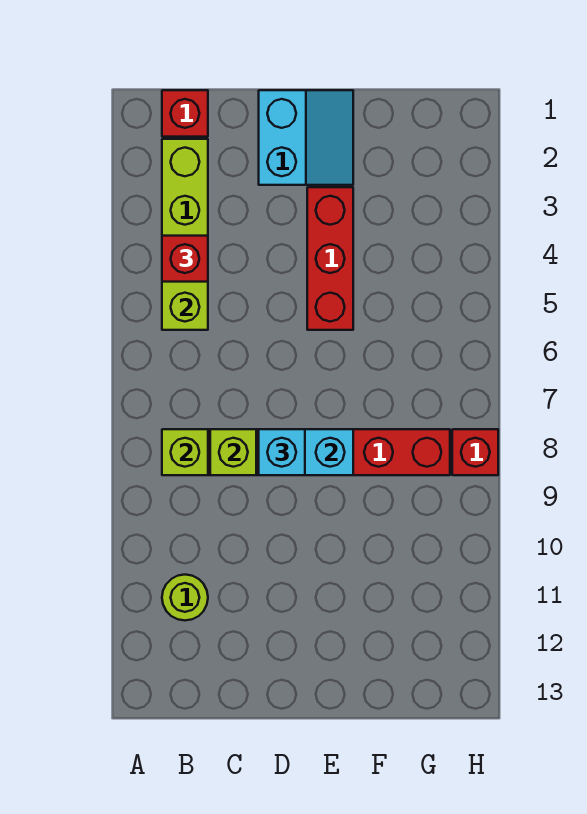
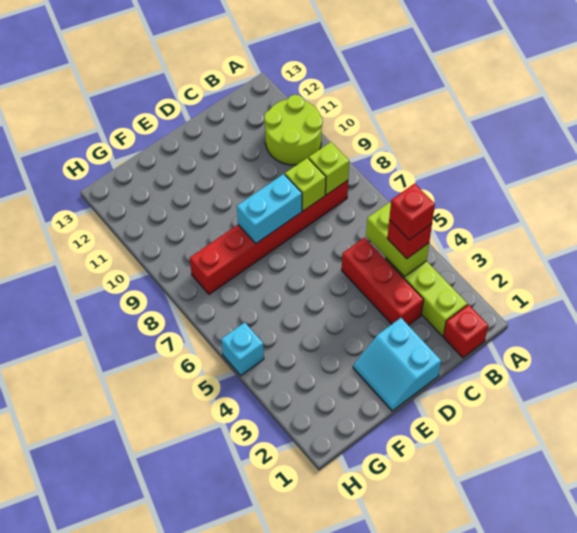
lime 1x1 round brick [162,575,208,620] -> lime 2x2 round brick [264,95,323,165]
cyan 1x1 brick [259,429,305,475] -> cyan 1x1 brick moved to [221,322,264,376]
red 1x3 brick [307,187,353,330] -> red 1x3 brick moved to [342,237,424,325]
red 1x1 brick [452,429,498,475] -> red 1x1 brick moved to [389,183,435,240]

